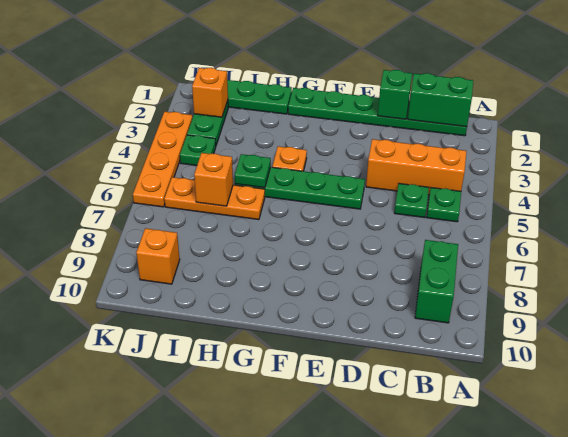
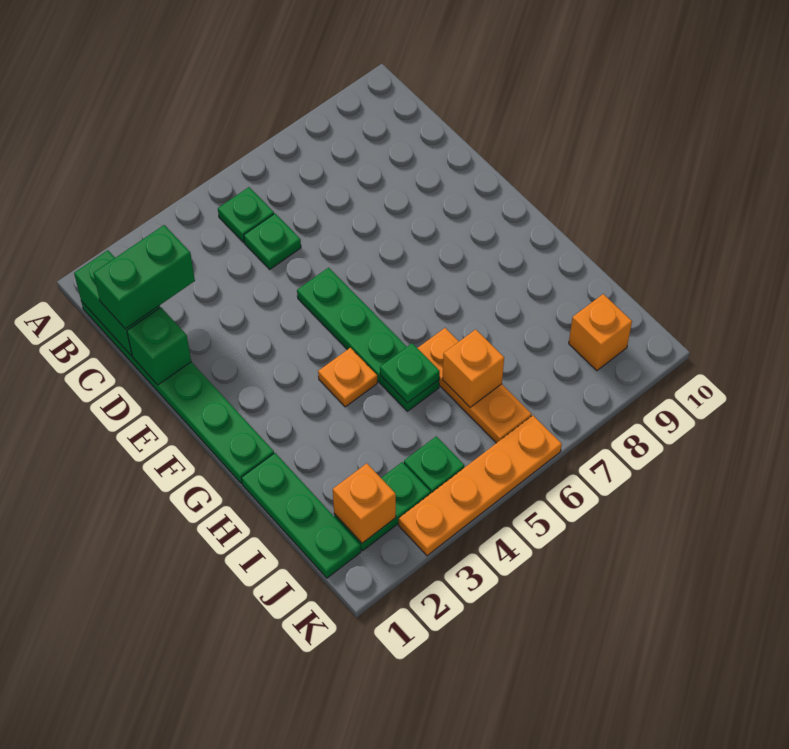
orange 1x3 brick [366,139,466,195] -> none
green 1x2 brick [415,240,458,323] -> green 1x2 brick moved to [93,225,195,329]

